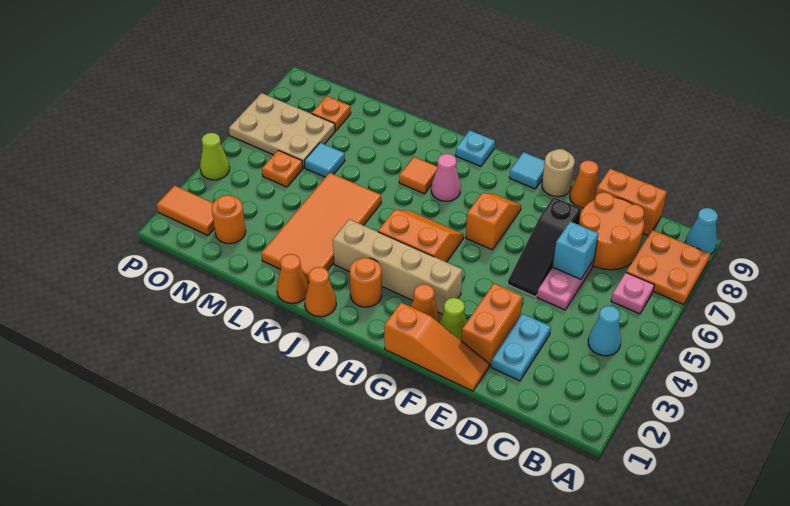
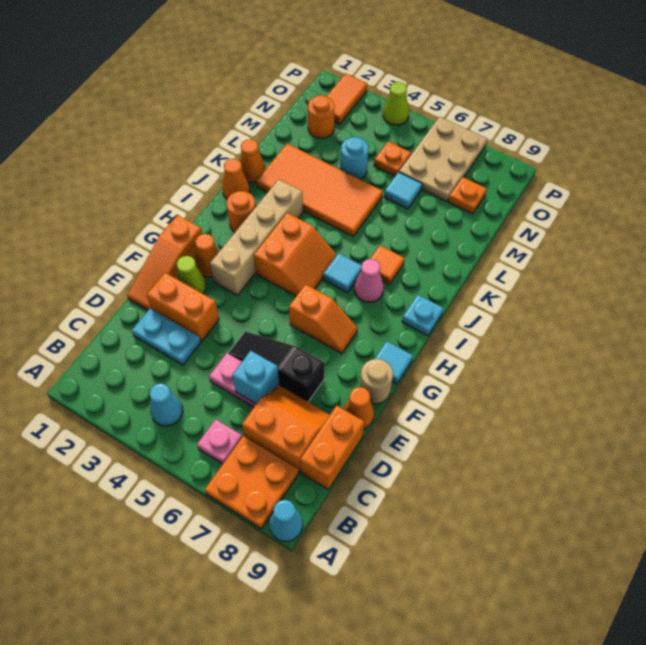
orange 2x2 round brick [579,192,644,270] -> orange 2x2 slope [242,386,330,472]
none -> cyan 1x1 tile [323,253,362,293]
none -> cyan 1x1 round brick [340,137,369,179]

